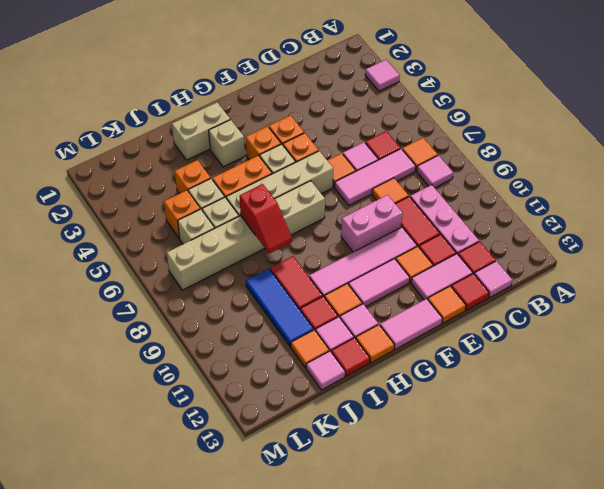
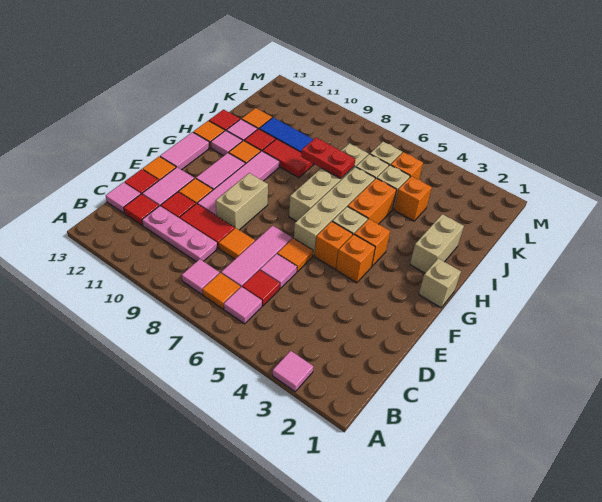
pink 1x2 brick [341,195,403,252] -> tan 1x2 brick [216,173,268,230]
tan 1x6 brick [167,181,325,290] -> tan 1x4 brick [289,143,368,221]
tan 1x1 brick [209,120,245,167] -> tan 1x1 brick moved to [419,258,461,308]
red 1x2 slope [240,184,292,254] -> red 1x2 plate [301,138,355,179]
pink 1x1 tile [306,351,345,390] -> pink 1x1 tile moved to [224,287,262,324]

